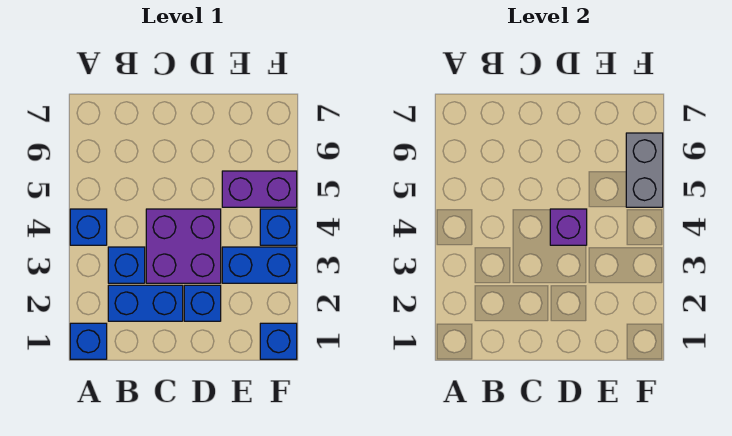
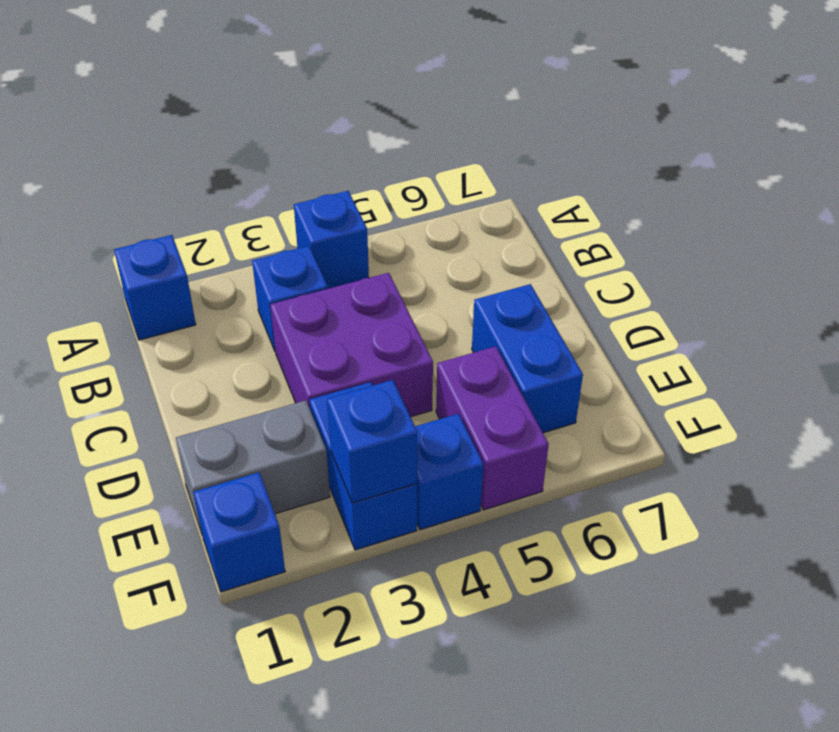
blue 1x2 brick [108,285,183,321] -> blue 1x2 brick moved to [472,284,583,433]
blue 1x1 brick [184,285,221,321] -> blue 1x1 brick moved to [327,380,418,503]
purple 1x1 brick [550,209,587,245] -> none
grey 1x2 brick [626,133,663,207] -> grey 1x2 brick moved to [176,400,330,533]

